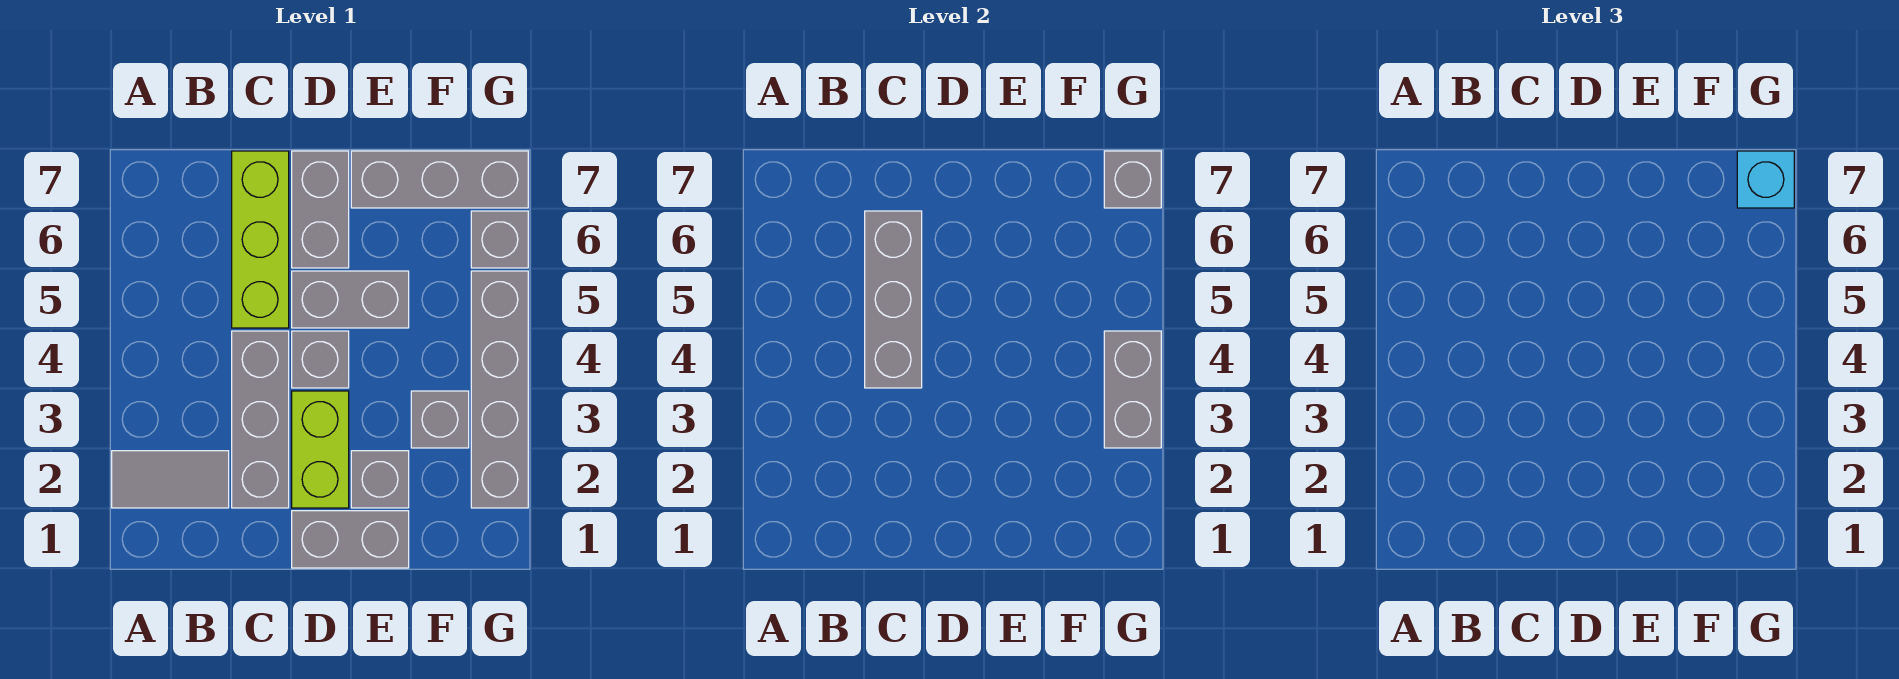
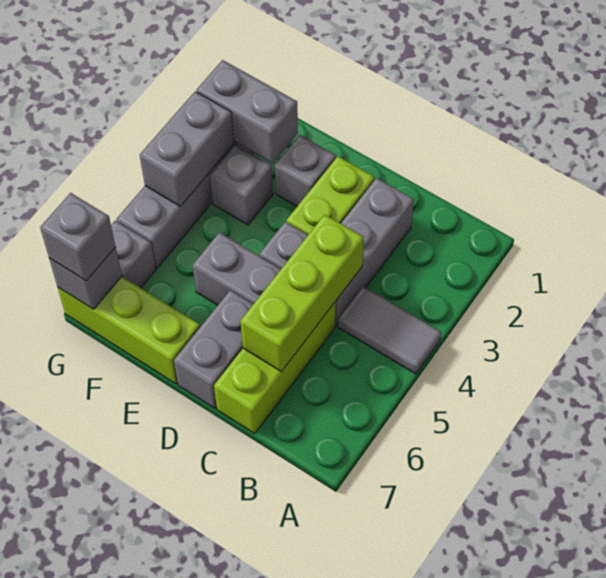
grey 1x2 tile [112,451,229,508] -> grey 1x2 tile moved to [338,286,441,374]
grey 1x3 brick [865,211,922,388] -> lime 1x3 brick [240,215,364,372]
grey 1x2 brick [292,511,409,568] -> grey 1x2 brick moved to [196,60,298,163]
grey 1x3 brick [351,151,528,208] -> lime 1x3 brick [58,277,200,384]
cyan 1x1 brick [1737,151,1794,208] -> grey 1x1 brick [40,193,116,281]

